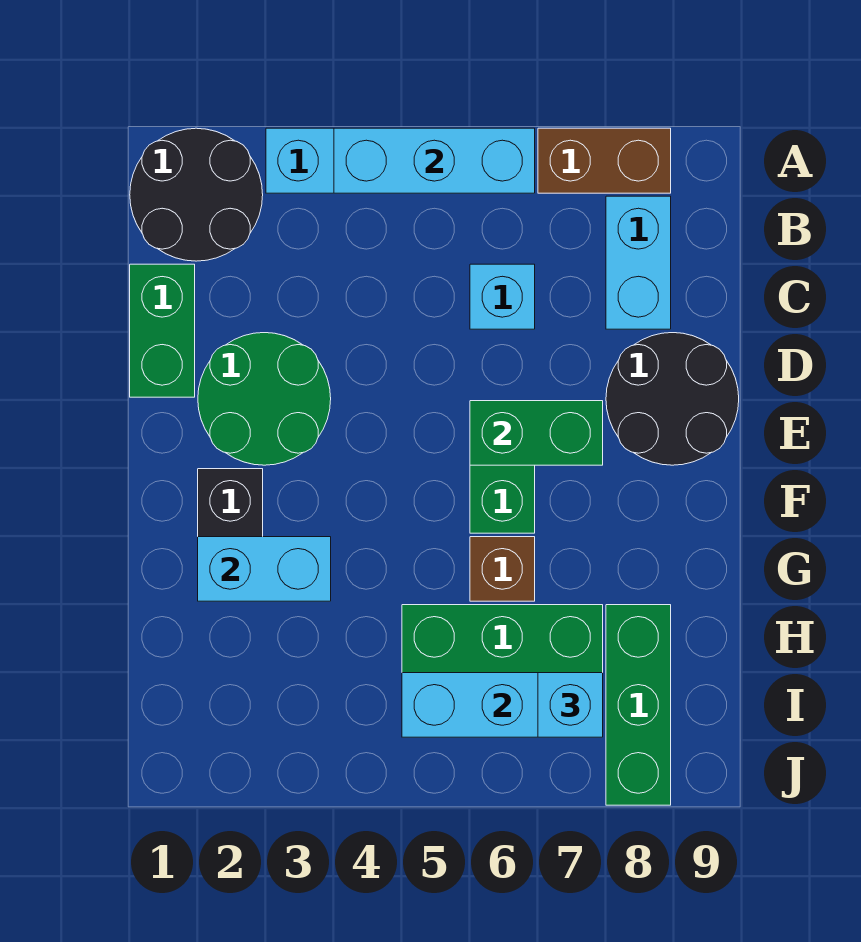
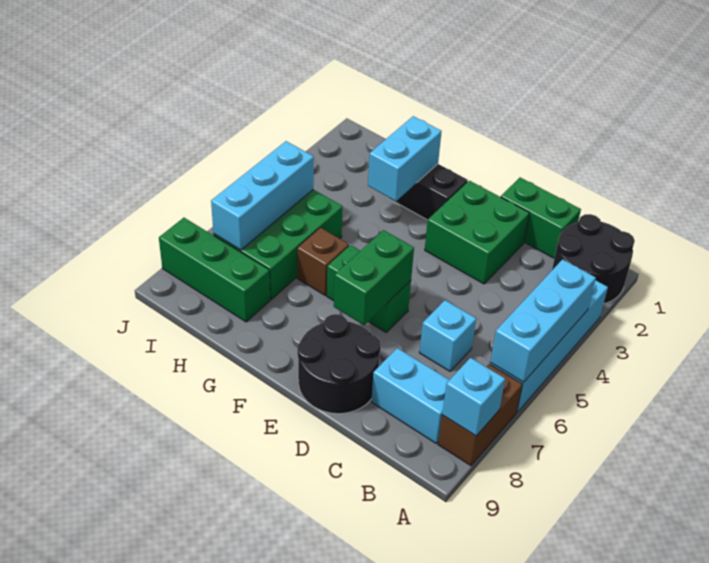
green 2x2 round brick [198,333,331,465] -> green 2x2 brick [425,181,529,284]
cyan 1x1 brick [538,673,603,737] -> cyan 1x1 brick moved to [442,358,505,436]

